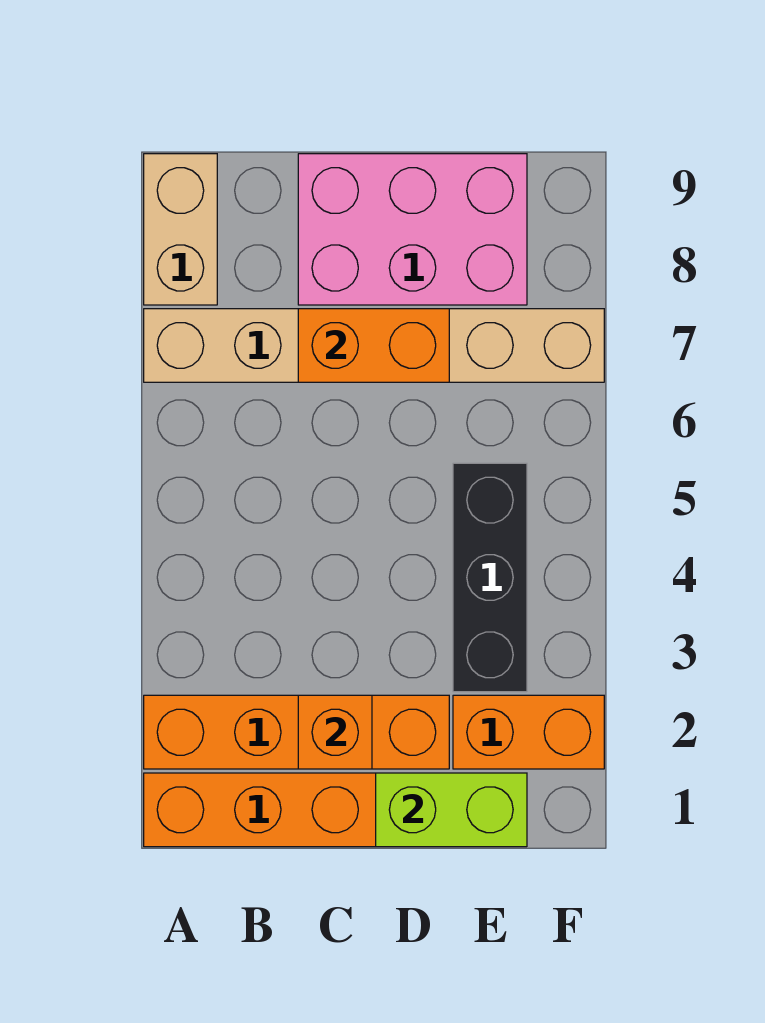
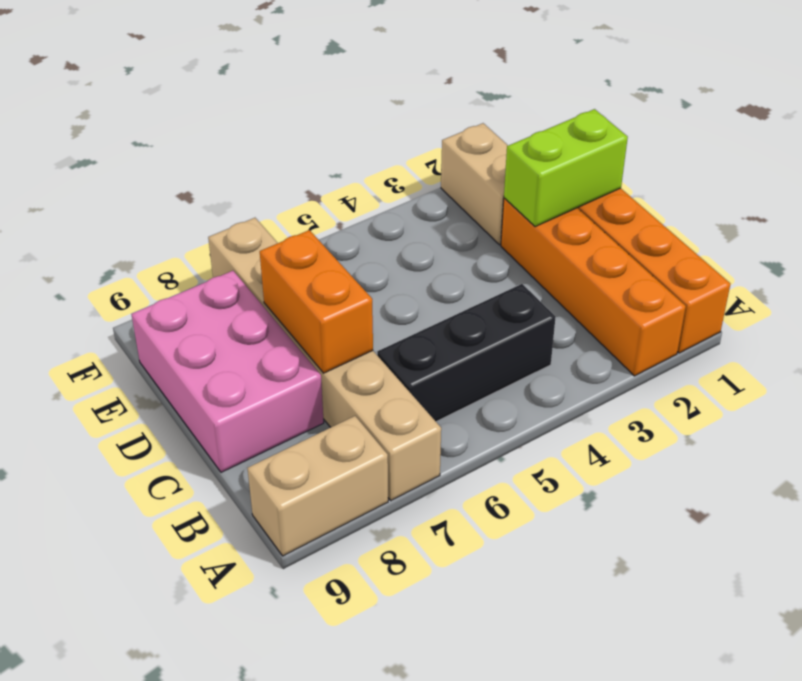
orange 1x1 brick [298,695,372,769] -> none
lime 1x2 brick [376,773,527,847] -> lime 1x2 brick turned to [504,109,628,227]
orange 1x2 brick [453,695,604,769] -> tan 1x2 brick [441,123,508,245]
black 1x3 brick [453,463,527,692] -> black 1x3 brick moved to [377,284,556,422]

